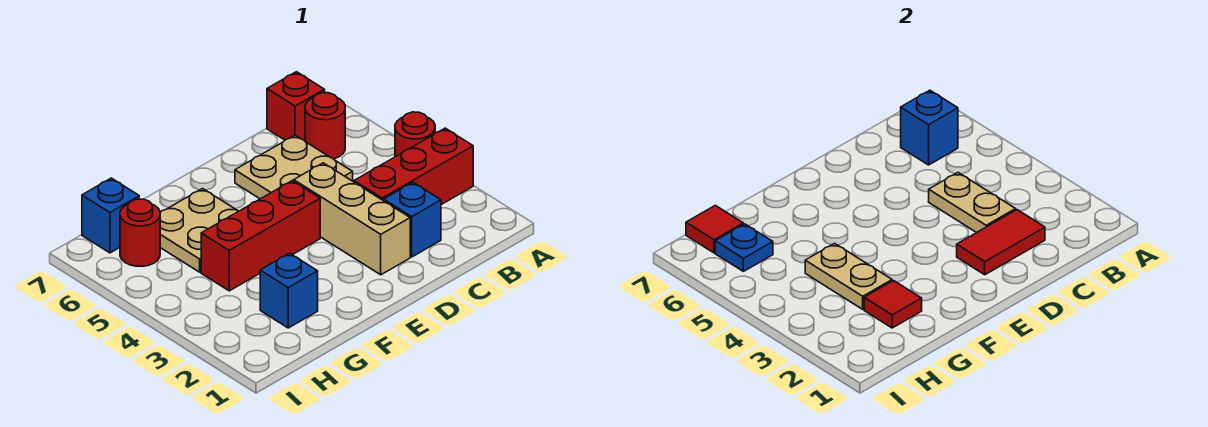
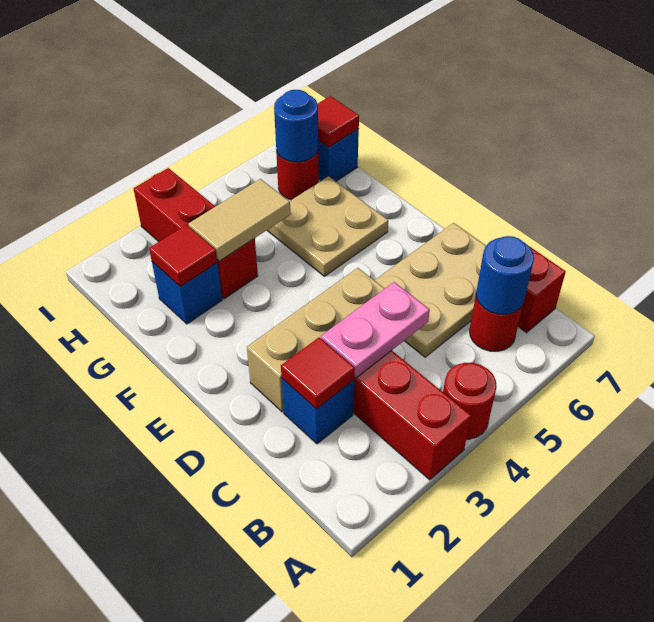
blue 1x1 brick [901,90,958,165] -> blue 1x1 round brick [476,236,534,314]
red 1x2 tile [957,210,1045,275] -> red 1x1 tile [281,338,355,409]
tan 1x2 plate [929,173,1016,233] -> pink 1x2 plate [321,282,430,378]
tan 2x2 plate [235,135,353,199] -> tan 2x3 plate [375,223,486,357]
red 1x3 brick [201,181,320,291] -> red 1x3 brick moved to [134,168,258,299]
tan 1x2 plate [805,243,892,309] -> tan 1x2 tile [188,179,291,261]
blue 1x1 plate [715,224,773,271] -> blue 1x1 round brick [274,90,318,162]

